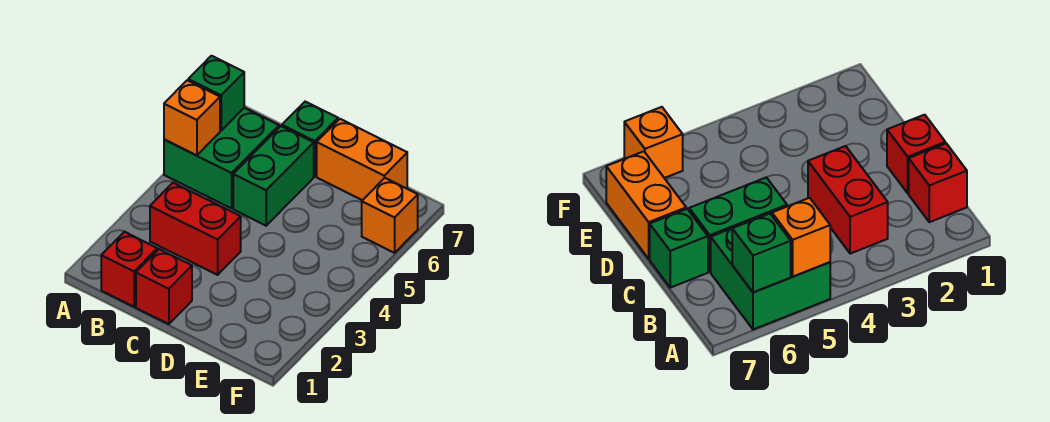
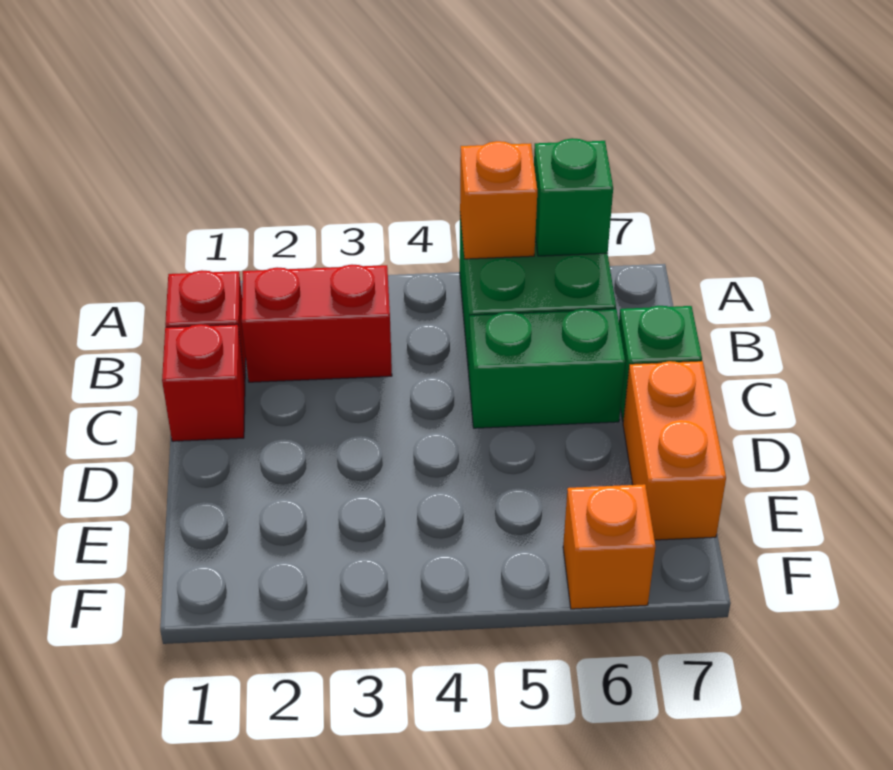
red 1x2 brick [150,183,241,275] -> red 1x2 brick turned to [242,265,392,382]

